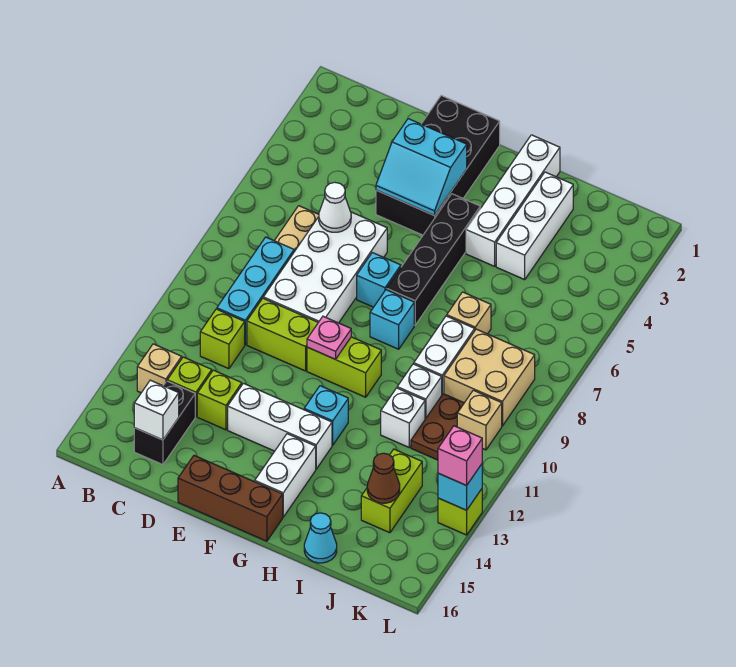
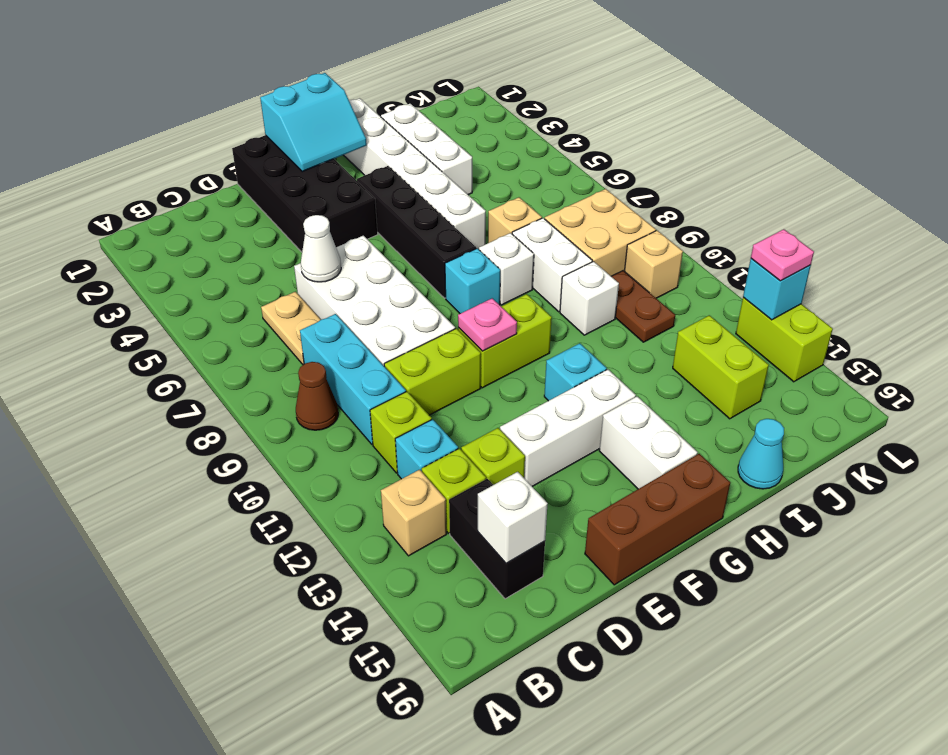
cyan 2x2 slope [376,119,467,216] -> cyan 2x2 slope moved to [260,73,367,172]
cyan 1x1 brick [357,253,401,307] -> cyan 1x1 brick moved to [395,419,458,479]
white 1x4 brick [466,135,560,266] -> white 1x6 brick [344,98,486,249]
white 1x1 brick [381,388,425,447] -> white 1x1 brick moved to [479,233,534,305]
brown 1x1 cone [367,453,400,503] -> brown 1x1 cone moved to [296,362,338,430]
lime 1x1 brick [438,489,482,535] -> lime 1x2 brick [736,297,833,382]
pink 1x1 brick [438,426,482,486] -> pink 1x1 plate [751,229,814,281]

